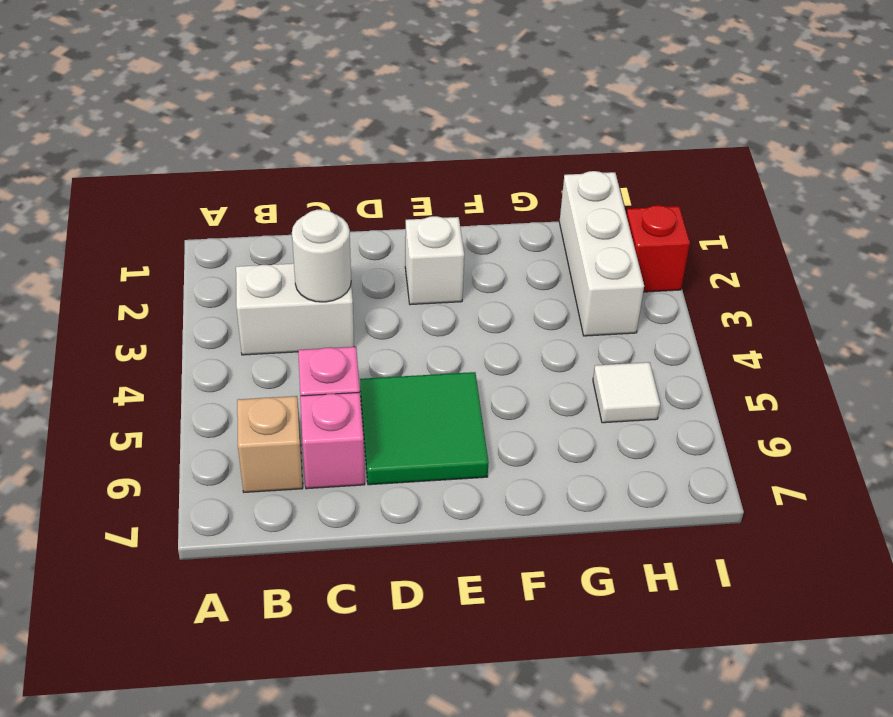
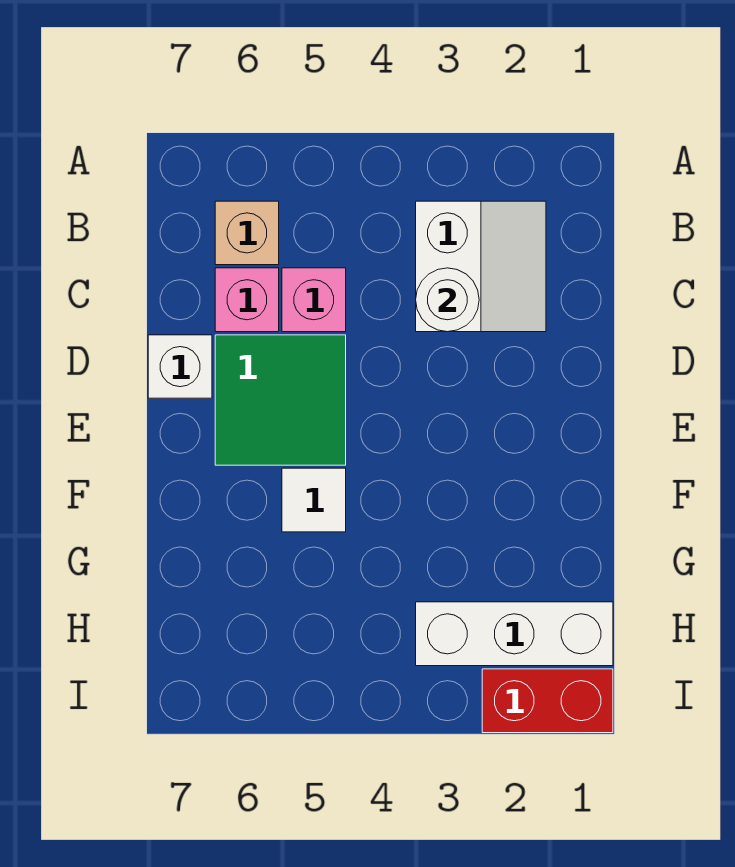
white 1x1 brick [405,216,464,305] -> white 1x1 brick moved to [148,335,212,398]
white 1x1 tile [593,362,660,423] -> white 1x1 tile moved to [282,468,346,532]
red 1x1 brick [626,205,690,292] -> red 1x2 brick [482,669,613,733]

